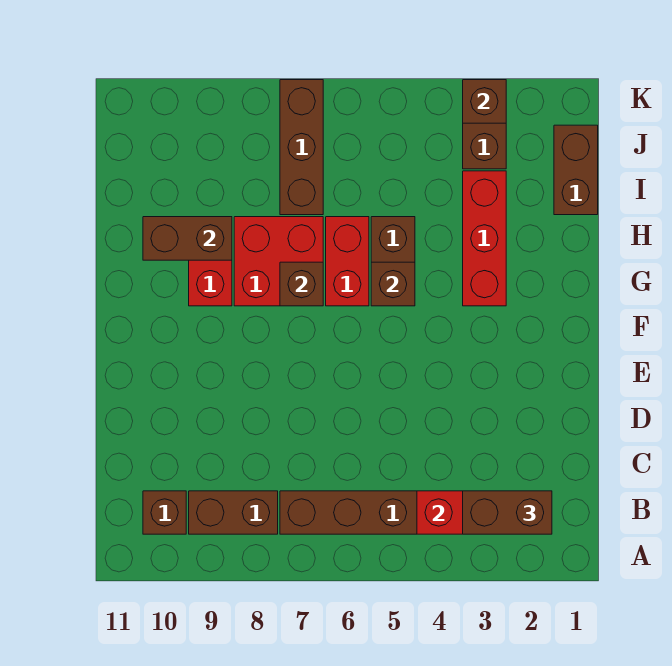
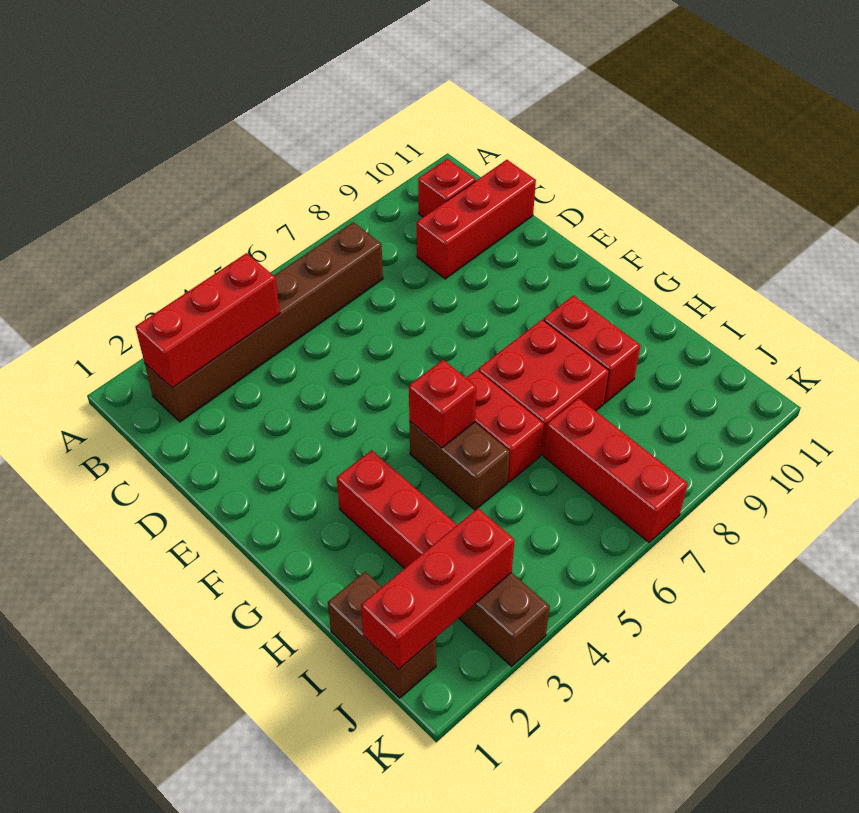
brown 1x2 brick [463,491,552,534] -> none
brown 1x2 brick [189,491,278,534] -> none
brown 1x1 brick [143,491,186,534] -> red 1x1 brick [418,159,476,217]
none -> red 1x3 brick [417,160,536,279]
brown 1x1 brick [371,262,415,306] -> red 1x1 brick [409,360,476,448]
brown 1x1 brick [280,262,323,306] -> none
brown 1x2 brick [143,217,232,260] -> none
brown 1x3 brick [280,80,323,215] -> red 1x3 brick [544,398,688,542]
none -> red 1x3 brick [361,508,515,670]
brown 1x1 brick [463,80,506,123] -> none

